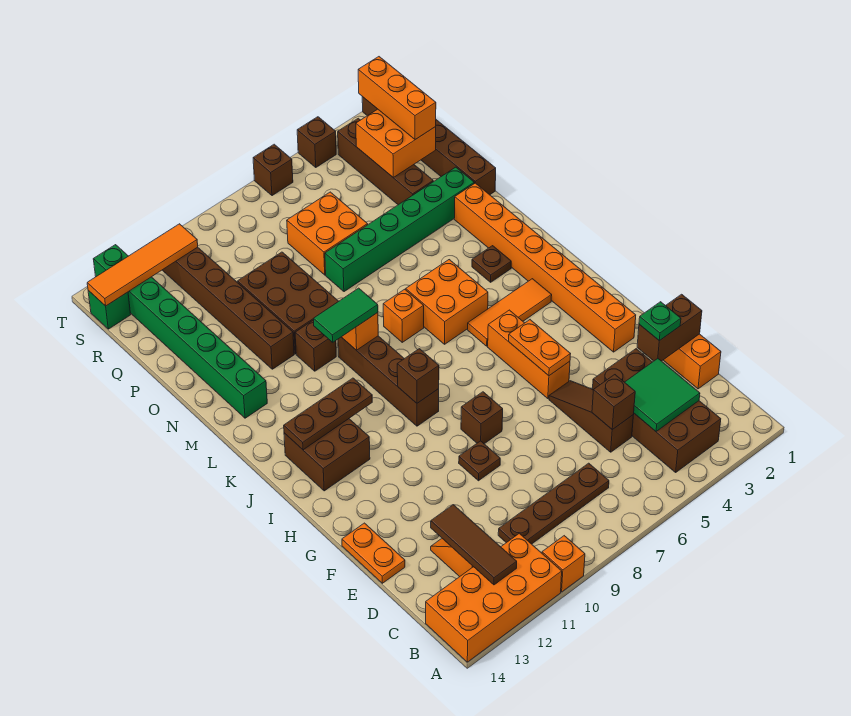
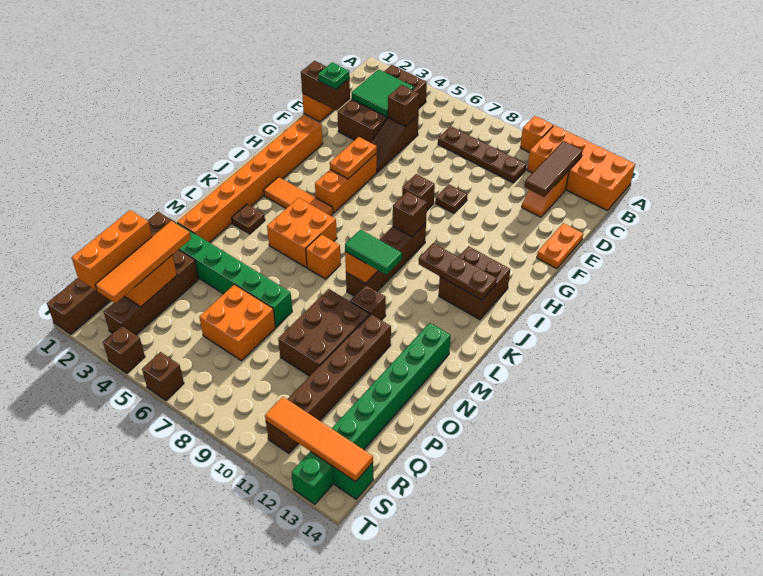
none -> orange 1x4 tile [95,221,191,303]

